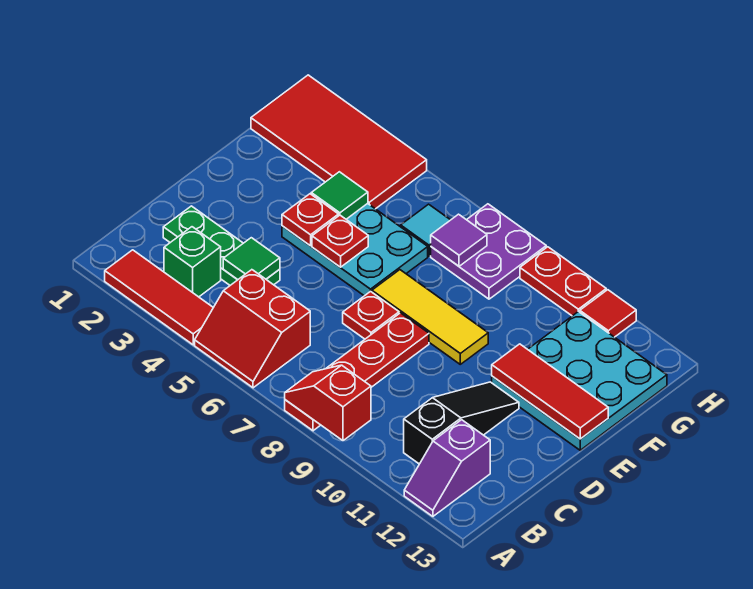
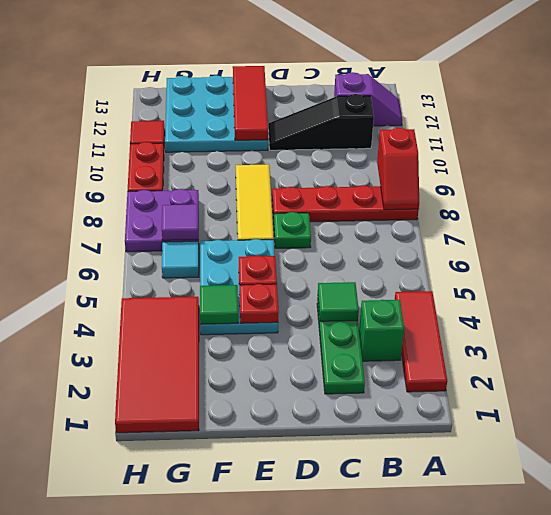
red 2x2 slope [195,270,310,388] -> none
red 1x1 plate [343,291,399,339] -> green 1x1 plate [274,212,311,248]

